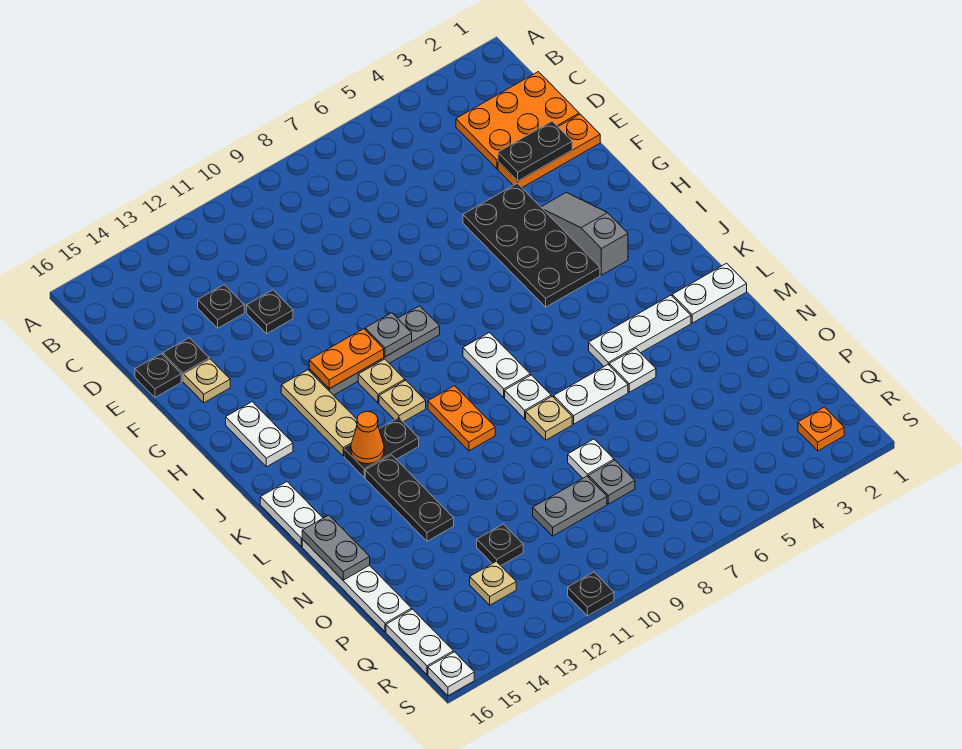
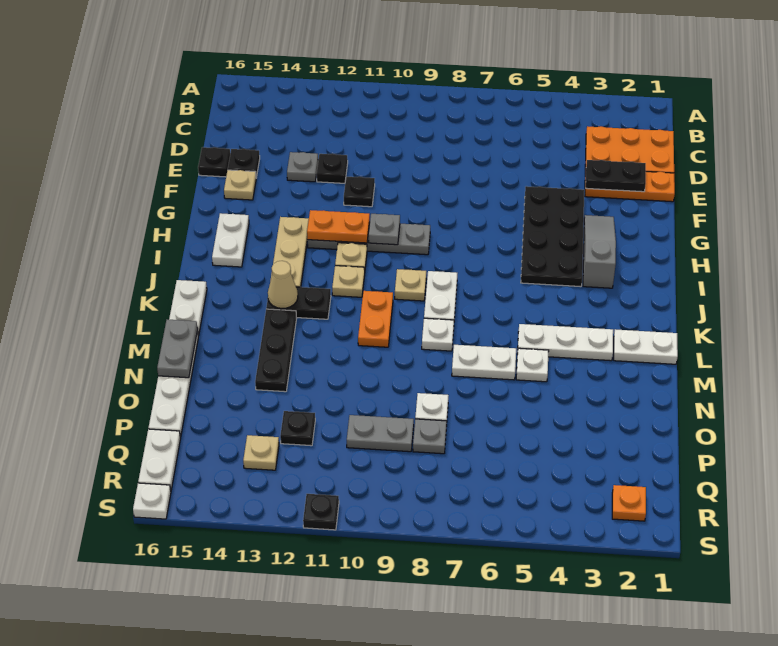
black 1x1 plate [198,285,244,328] -> black 1x1 plate moved to [344,177,375,207]
none -> grey 1x1 plate [287,152,318,182]
orange 1x1 cone [351,411,384,464] -> tan 1x1 cone [268,261,298,309]
tan 1x1 plate [526,396,572,440] -> tan 1x1 plate moved to [395,269,426,301]

